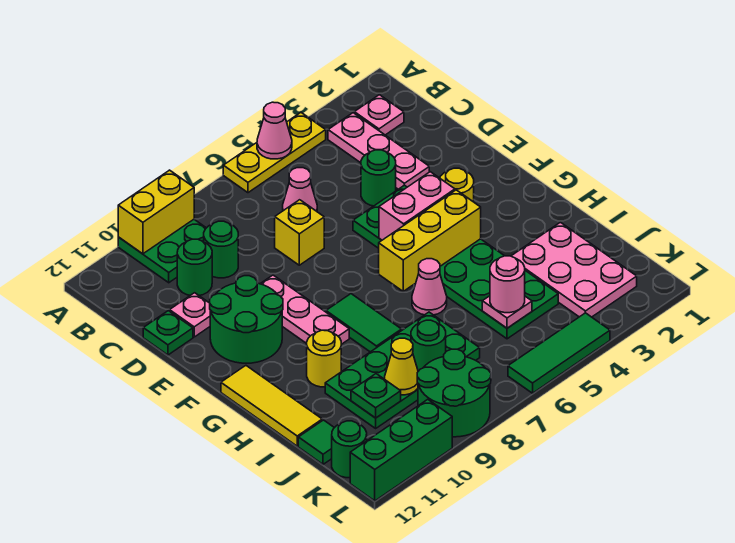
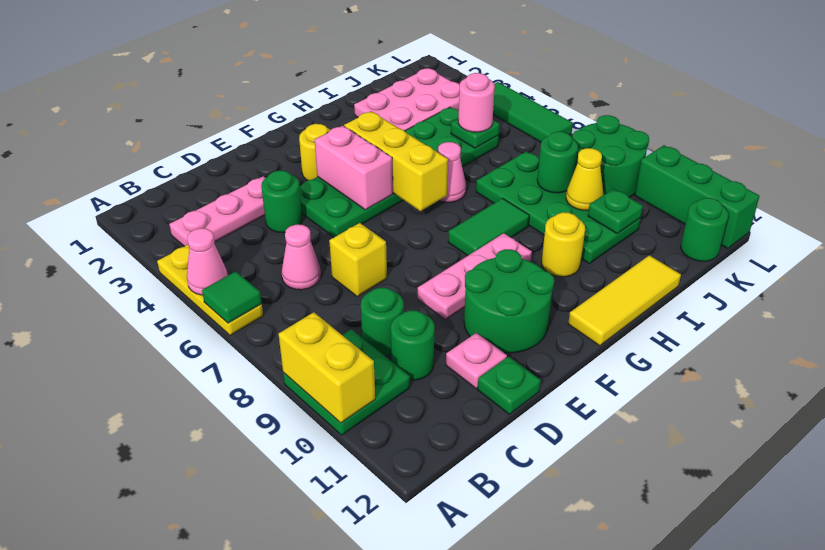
pink 1x1 plate [354,95,404,135] -> none
pink 1x1 plate [482,296,532,328] -> green 1x1 plate [451,118,500,148]
green 1x1 tile [298,420,334,464] -> green 1x1 tile moved to [202,271,262,323]

